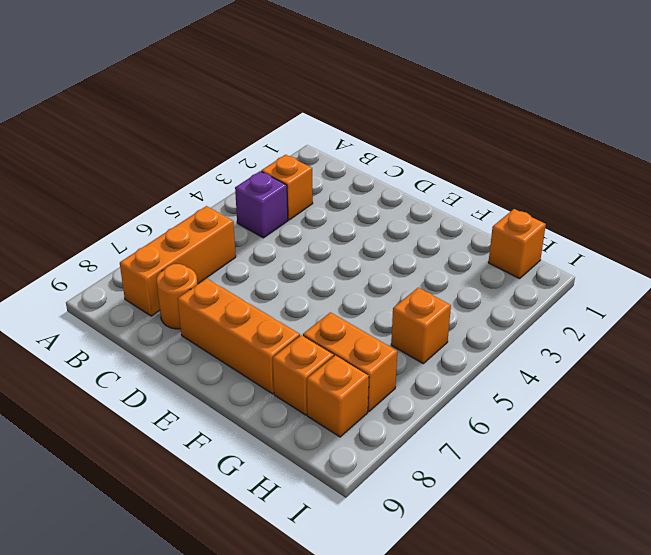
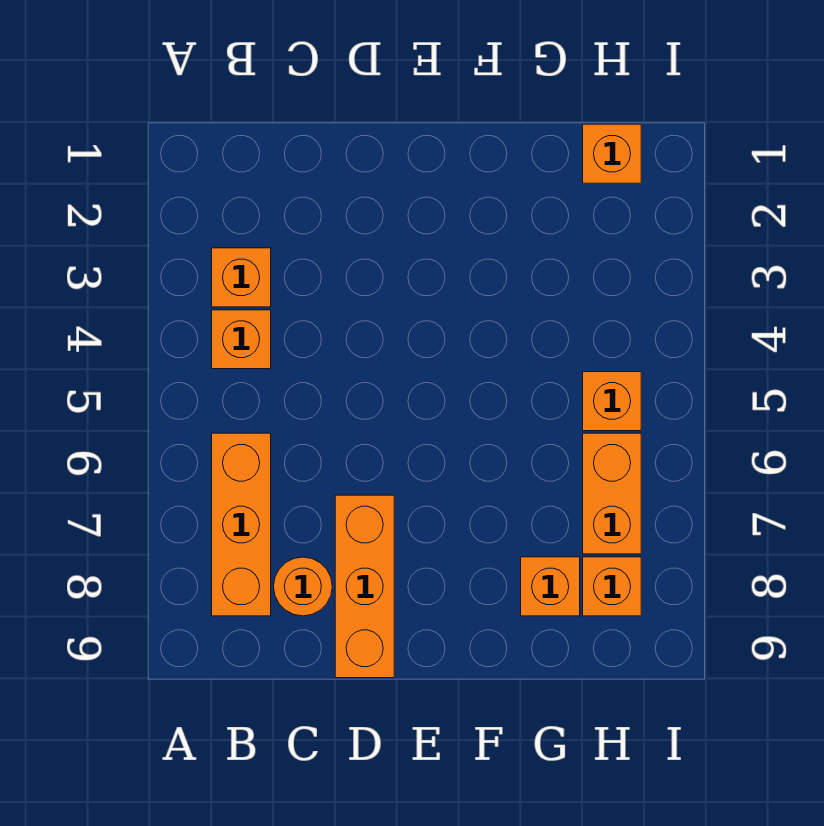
purple 1x1 brick [235,171,288,238] -> orange 1x1 brick [212,310,271,369]
orange 1x3 brick [178,278,300,394] -> orange 1x3 brick turned to [335,495,394,678]
orange 1x2 brick [303,312,397,411] -> orange 1x2 brick turned to [583,433,641,554]

